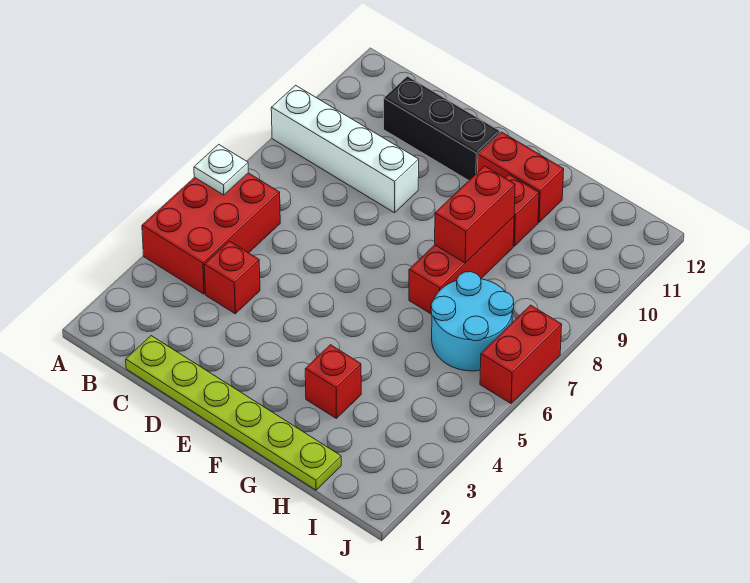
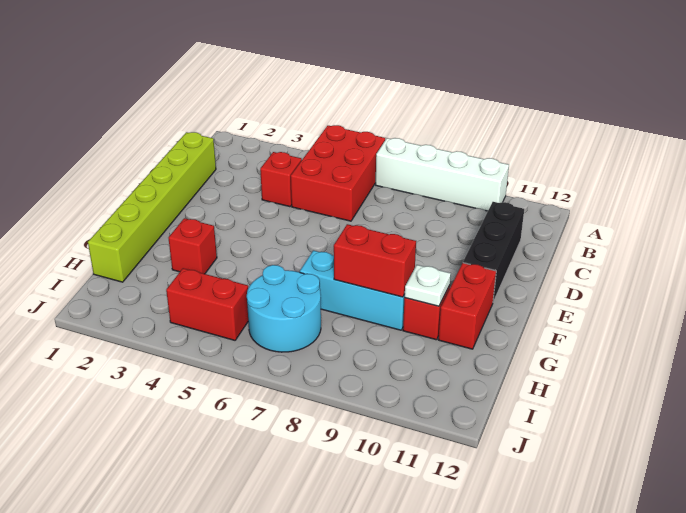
red 2x3 brick [142,173,280,294] -> red 2x3 brick turned to [291,125,385,221]
white 1x1 plate [194,144,248,195] -> white 1x1 plate moved to [404,265,451,306]
white 1x4 brick [271,85,419,213] -> white 1x4 brick turned to [376,138,509,211]
lime 1x6 plate [126,336,341,490] -> lime 1x6 brick [88,132,216,282]
red 1x3 brick [409,217,514,314] -> cyan 1x3 brick [300,250,405,330]
red 1x2 brick [480,305,562,403] -> red 1x2 brick moved to [166,268,248,340]

